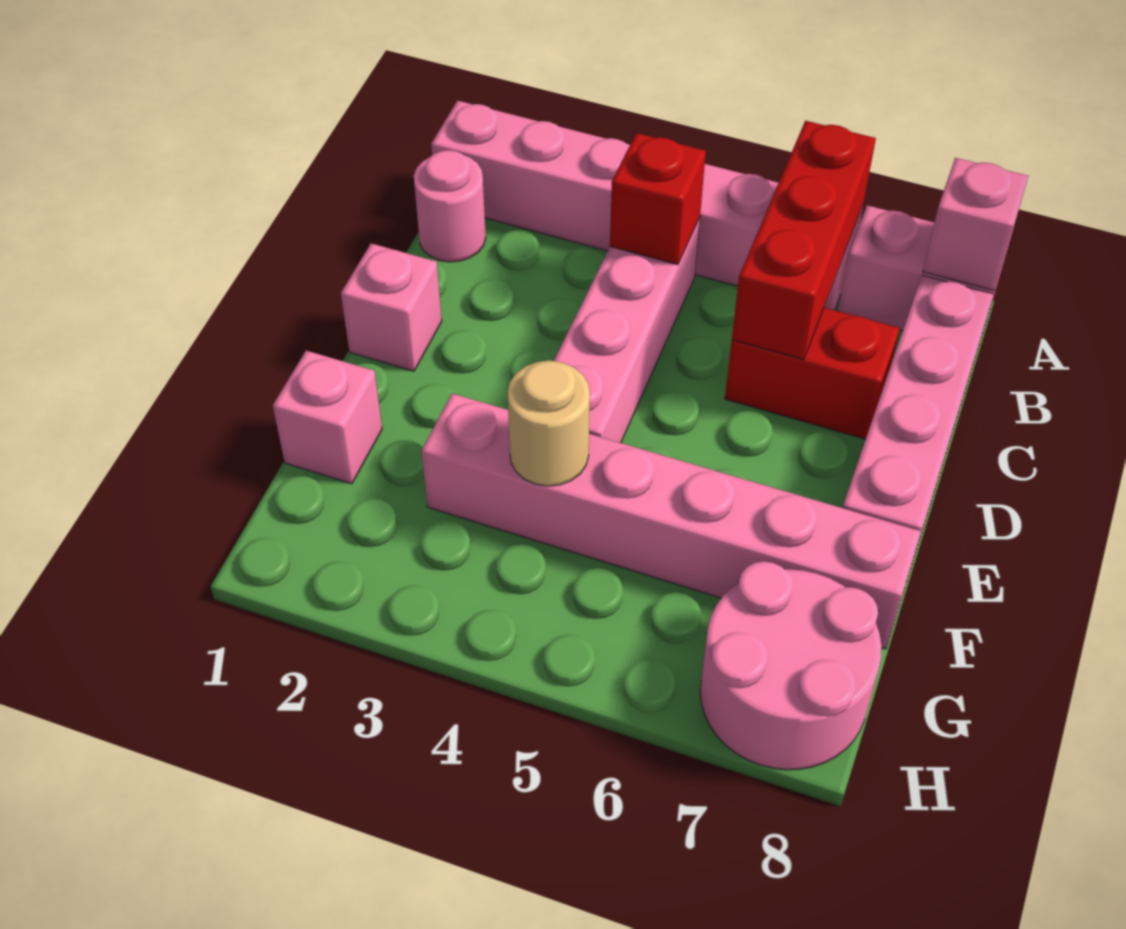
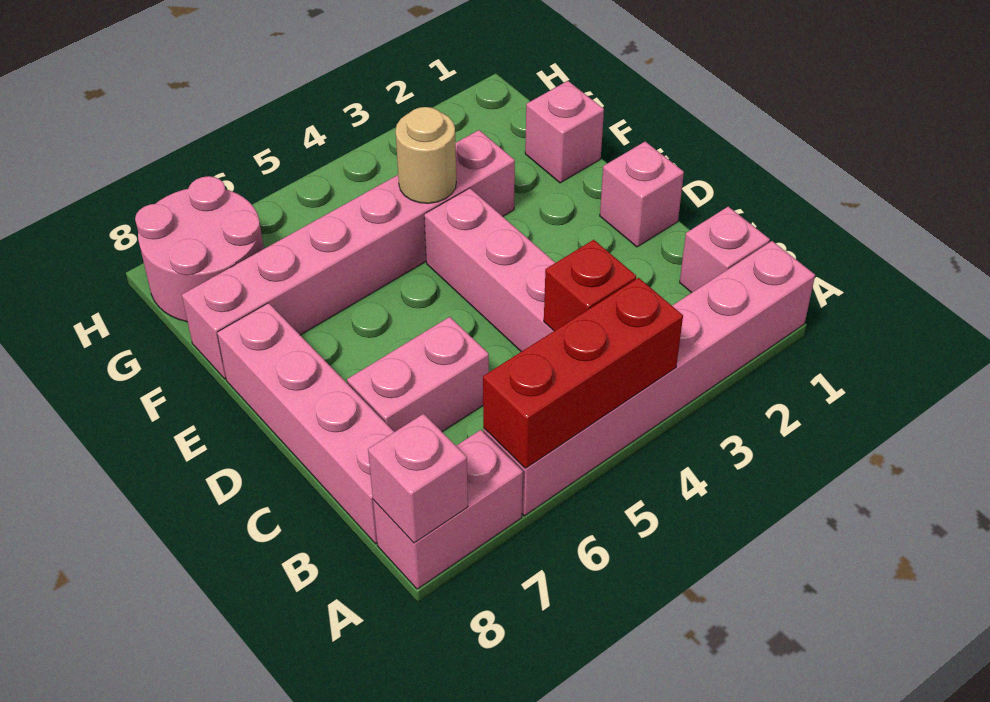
red 1x3 brick [732,121,876,360] -> red 1x3 brick turned to [483,278,683,468]
pink 1x1 round brick [414,150,486,262] -> pink 1x1 brick [680,207,770,293]
red 1x2 brick [725,308,900,439] -> pink 1x2 brick [347,317,489,432]

